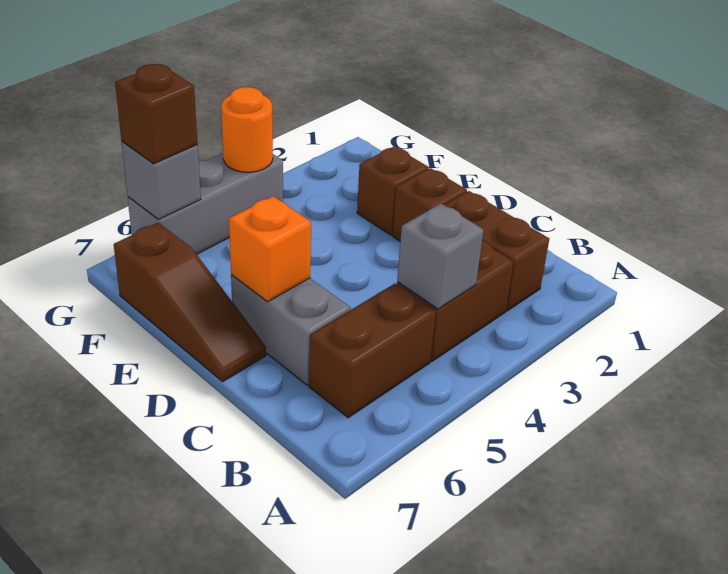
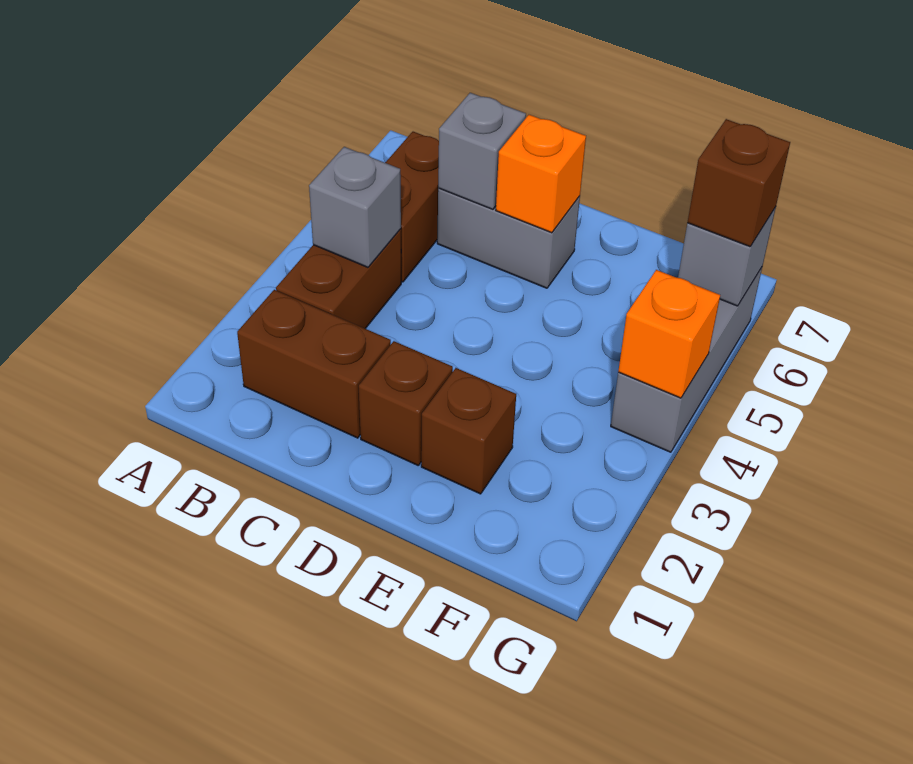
none -> grey 1x1 brick [438,93,526,209]
brown 1x3 slope [114,223,266,381] -> none
orange 1x1 round brick [221,87,273,172] -> orange 1x1 brick [618,270,720,398]

